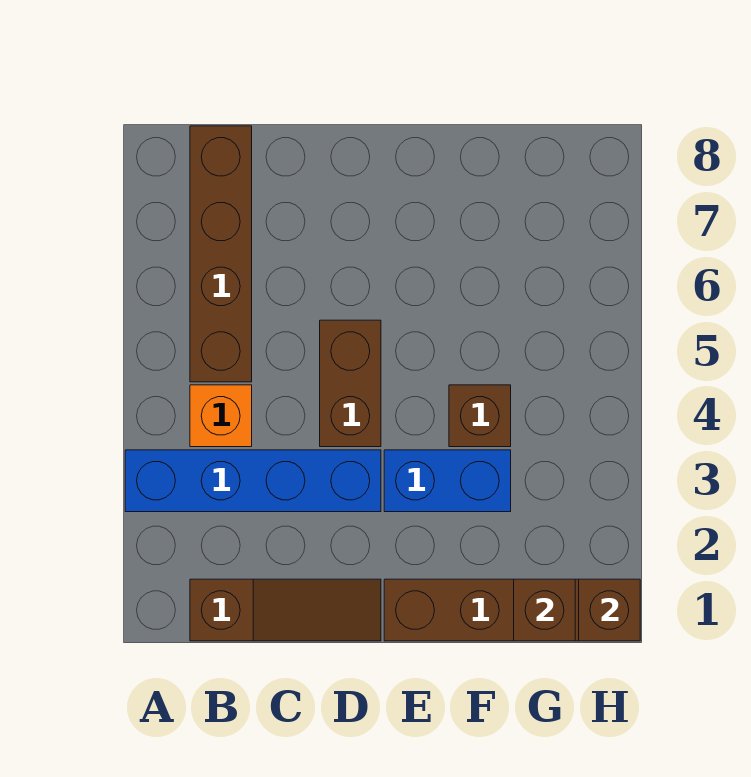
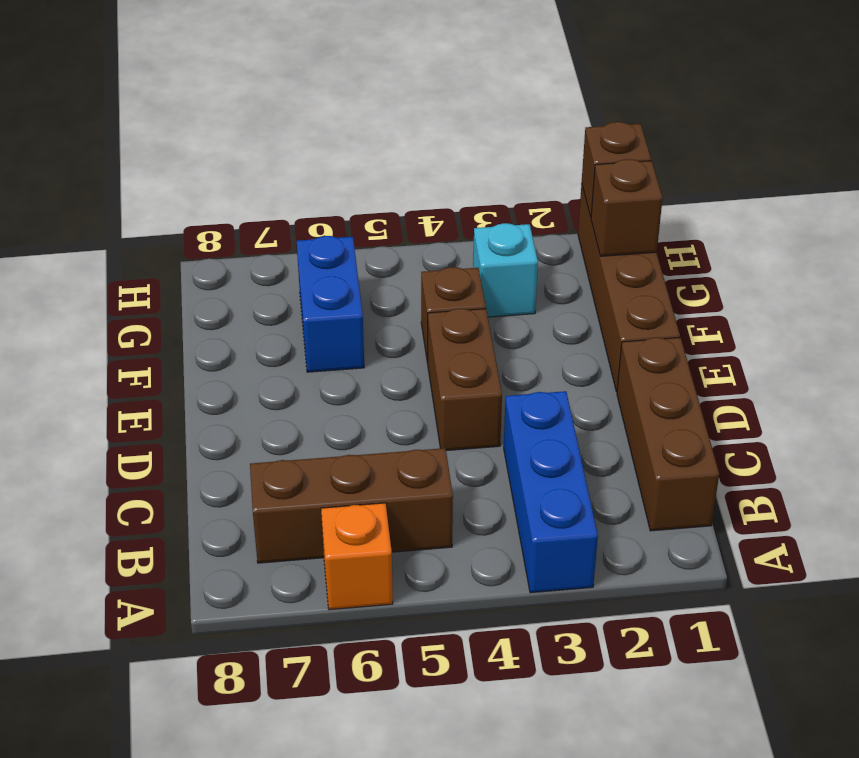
blue 1x4 brick [125,450,381,512] -> blue 1x3 brick [504,391,598,593]
brown 1x3 slope [190,579,381,641] -> brown 1x3 brick [617,337,719,531]
orange 1x1 brick [190,385,252,447] -> orange 1x1 brick moved to [321,503,393,610]
brown 1x4 brick [190,126,252,382] -> brown 1x3 brick [250,448,453,563]
brown 1x2 brick [320,320,381,447] -> brown 1x2 brick turned to [428,309,502,451]
blue 1x2 brick [384,450,511,512] -> blue 1x2 brick moved to [297,236,364,372]
none -> cyan 1x1 brick [473,223,538,317]

